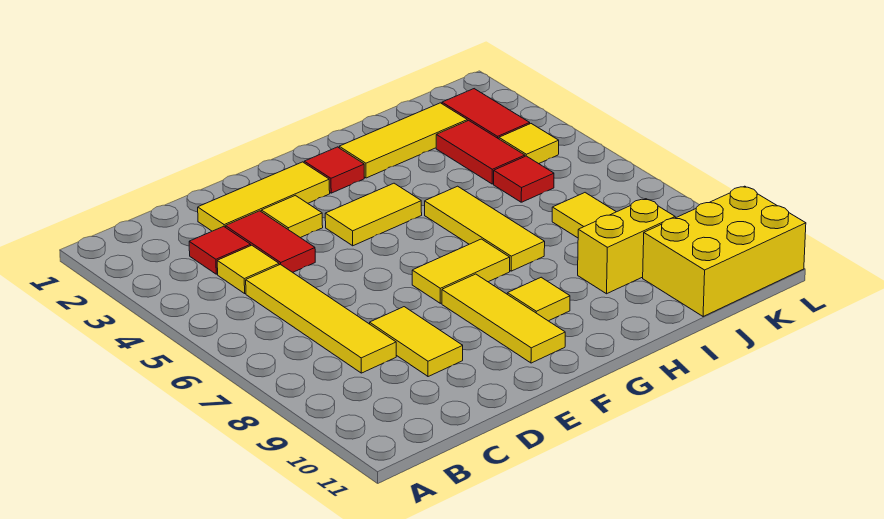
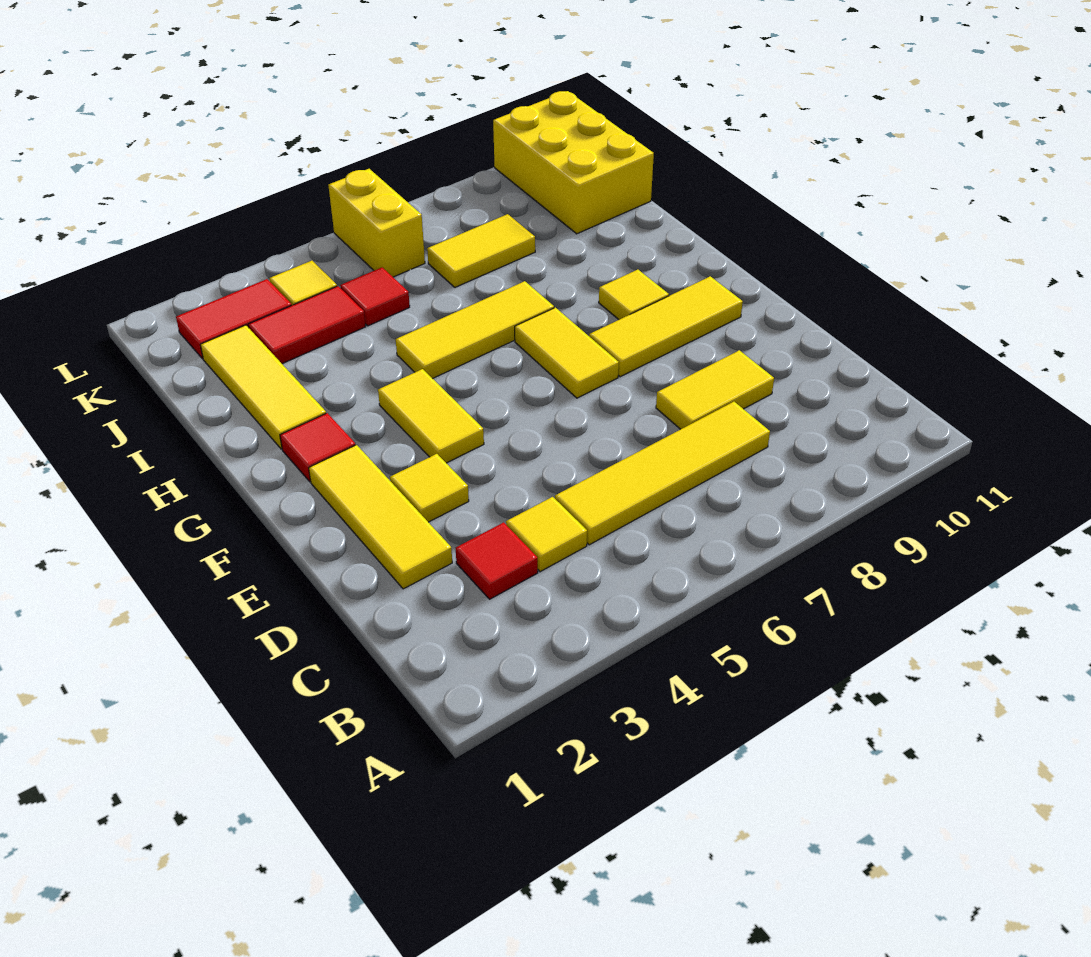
red 1x2 tile [226,211,315,272] -> none
yellow 1x2 brick [578,199,675,294] -> yellow 1x2 brick moved to [328,169,425,277]

